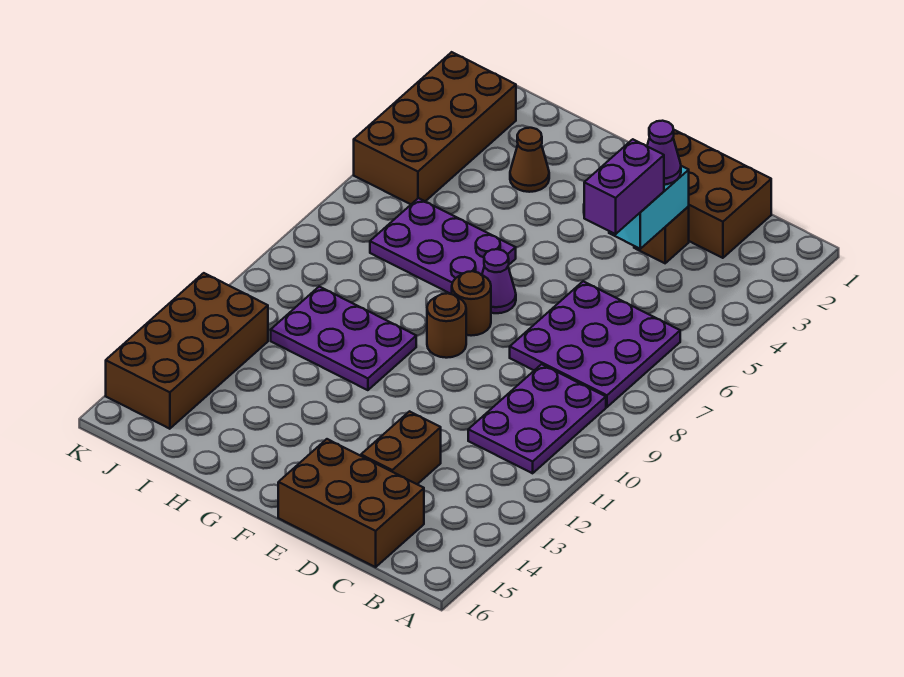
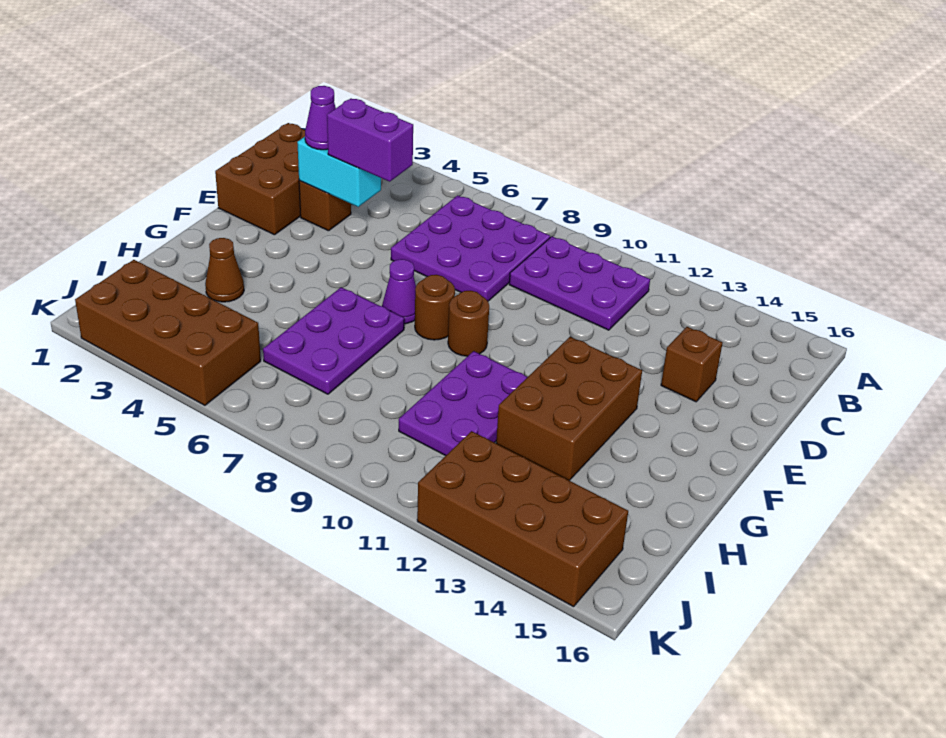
brown 2x3 brick [278,439,424,567] -> brown 2x3 brick moved to [496,337,642,480]
brown 1x2 brick [361,411,441,484] -> brown 1x1 brick [661,327,722,402]

